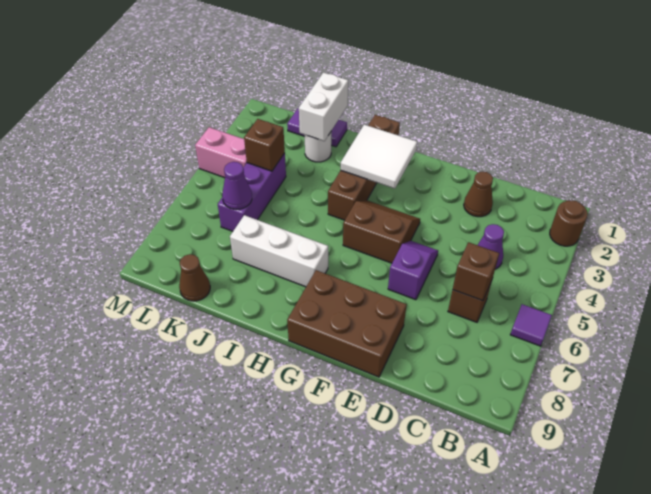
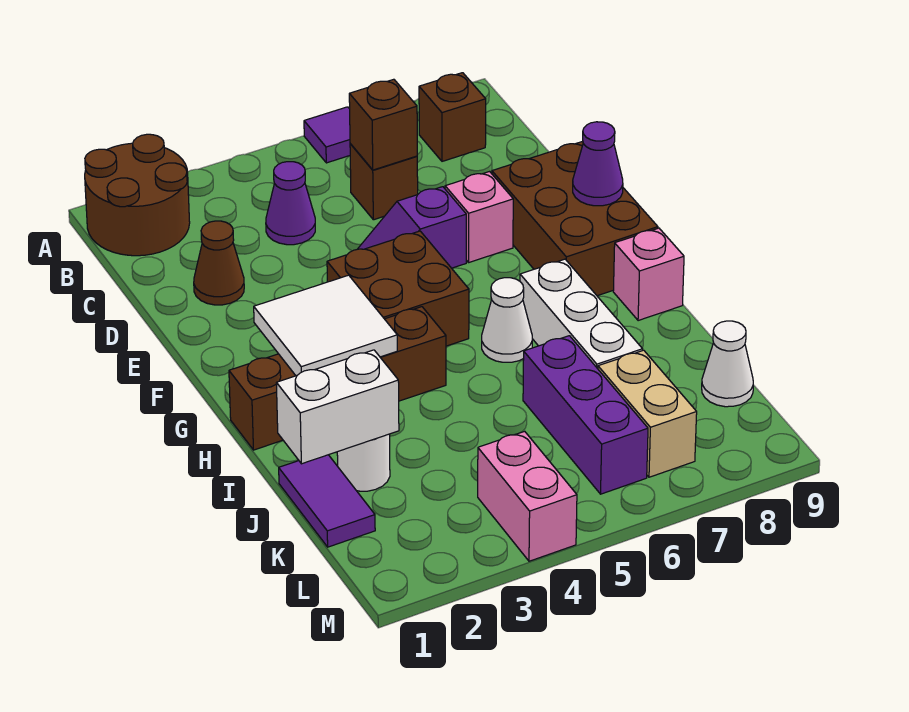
brown 1x1 round brick [550,201,588,246] -> brown 2x2 round brick [85,134,190,256]
none -> pink 1x1 brick [445,172,513,262]
brown 2x2 slope [343,200,420,263] -> brown 2x2 brick [327,231,469,346]
none -> white 1x1 cone [482,278,532,362]
none -> pink 1x1 brick [613,228,684,321]
purple 1x3 brick [218,153,286,231] -> purple 1x3 brick turned to [523,336,648,494]
brown 1x1 brick [244,119,285,171] -> brown 1x1 brick moved to [419,73,486,161]
purple 1x1 cone [222,162,252,209] -> purple 1x1 cone moved to [573,122,623,206]
none -> tan 1x2 brick [598,350,697,477]
brown 1x1 cone [179,254,210,301] -> white 1x1 cone [702,321,753,407]

